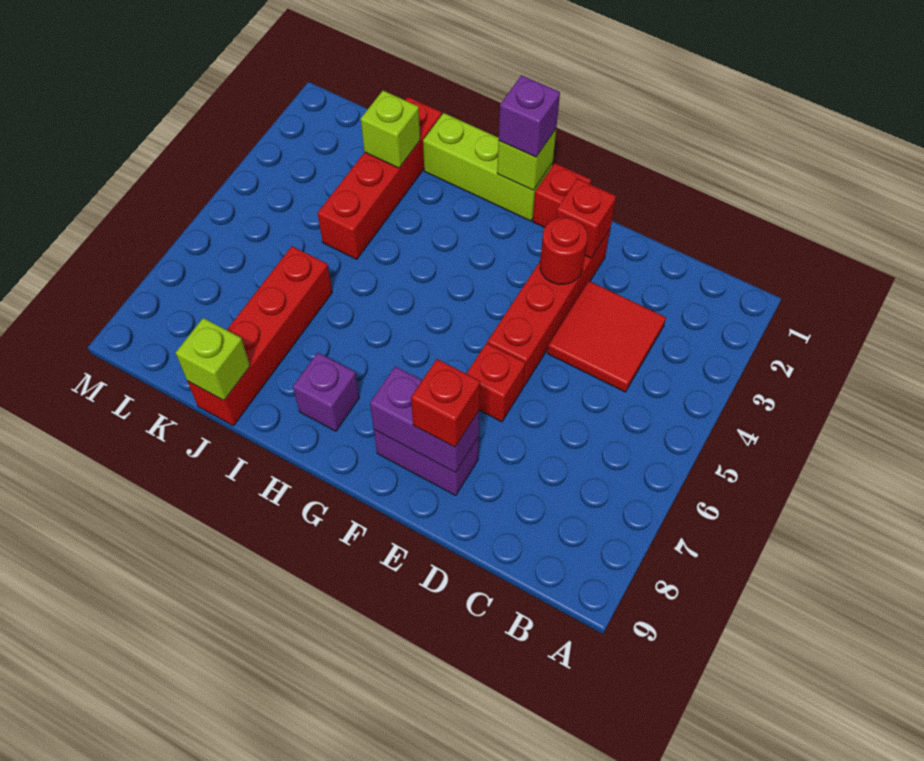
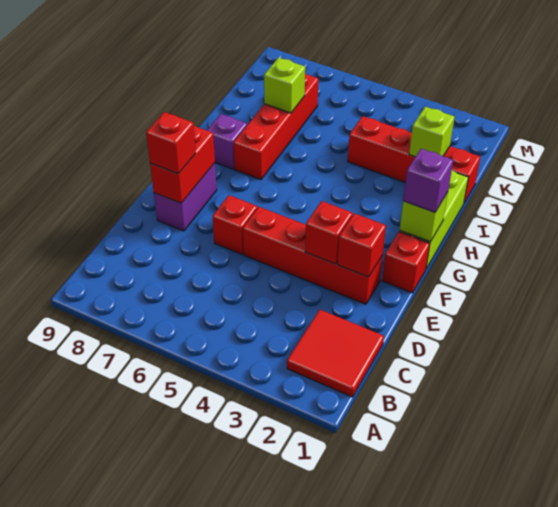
red 2x2 tile [547,281,666,392] -> red 2x2 tile moved to [287,310,384,397]
red 1x1 round brick [540,217,587,284] -> red 1x1 brick [305,201,353,264]
purple 1x2 brick [370,366,480,473] -> red 1x2 brick [150,126,215,203]
red 1x4 brick [187,246,332,426] -> red 1x4 brick turned to [233,73,318,180]
lime 1x1 brick [176,318,250,401] -> lime 1x1 brick moved to [264,58,305,113]

